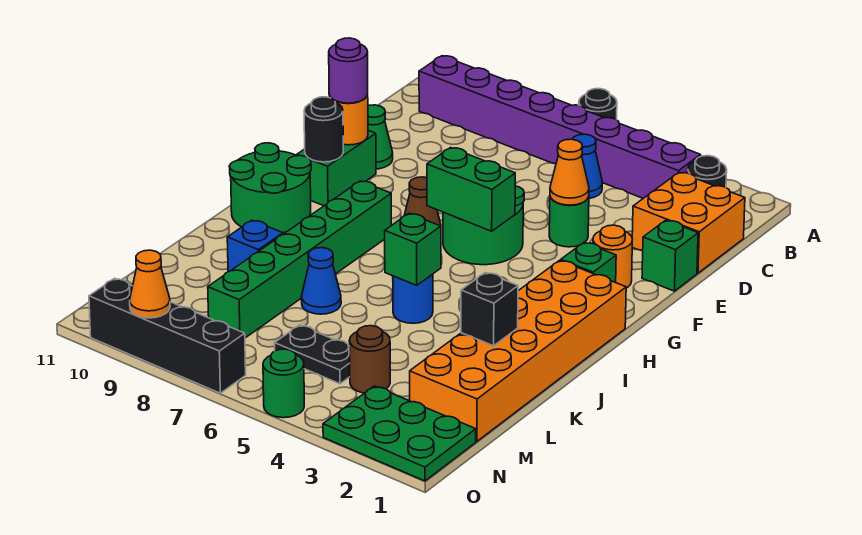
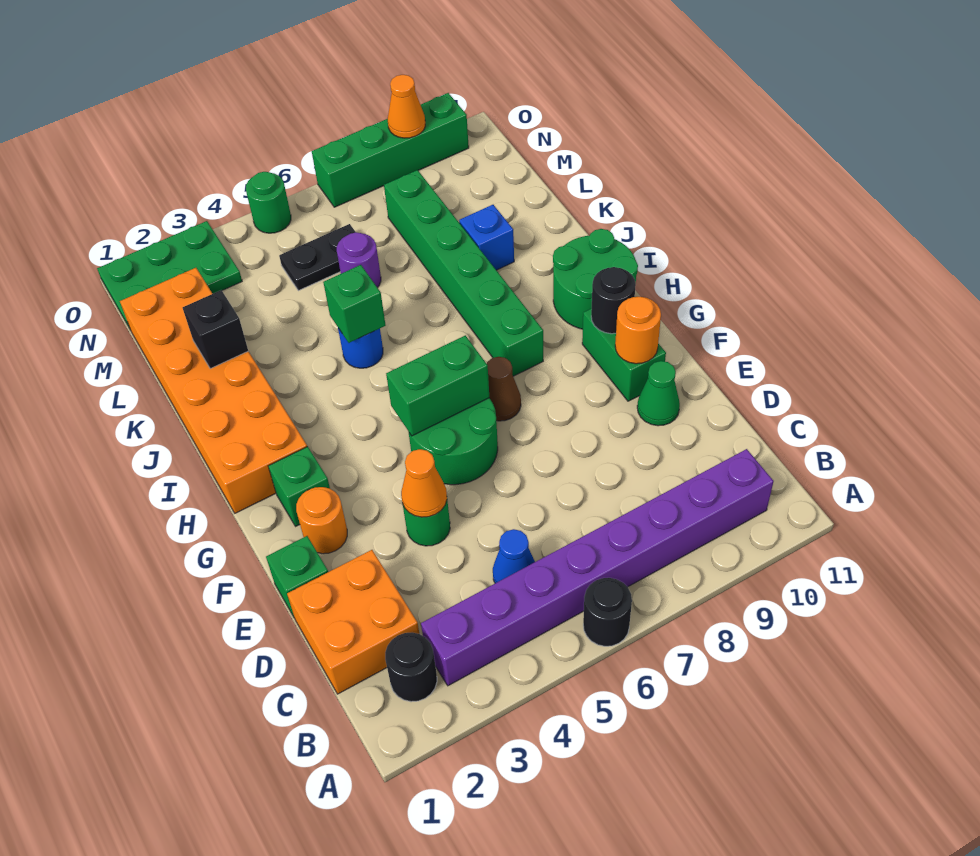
purple 1x1 round brick [329,38,368,103] -> purple 1x1 round brick moved to [337,232,381,288]
blue 1x1 cone [301,248,341,314] -> none
brown 1x1 round brick [349,326,390,393] -> none
black 1x4 brick [89,279,246,393] -> green 1x4 brick [312,93,469,207]

